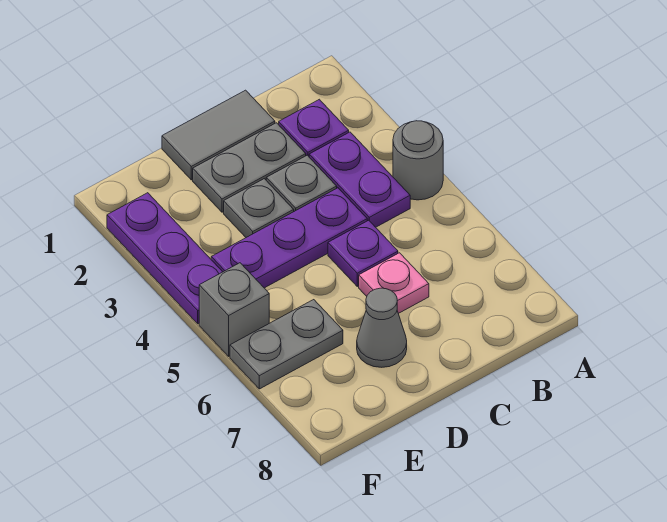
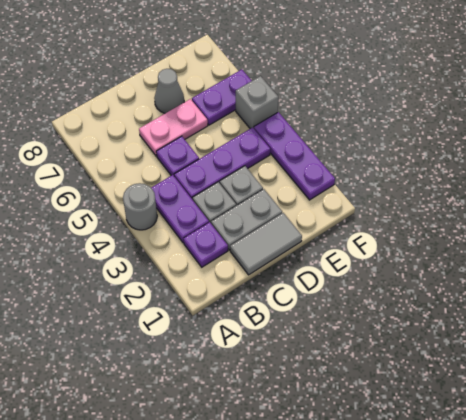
pink 1x1 plate [359,253,429,314] -> pink 1x2 plate [139,99,208,156]
grey 1x2 plate [230,300,343,389] -> purple 1x2 plate [192,69,252,125]

